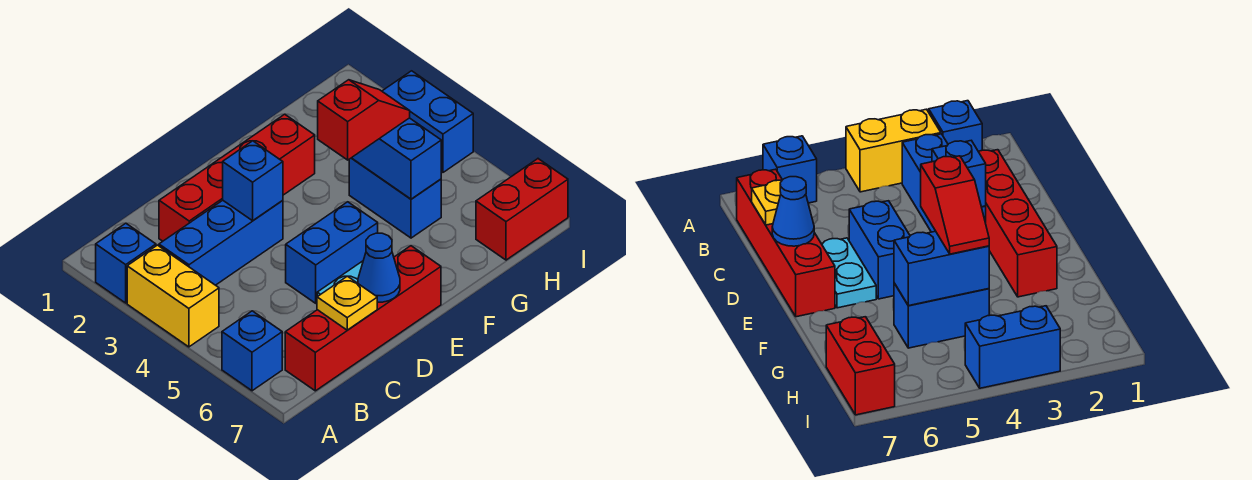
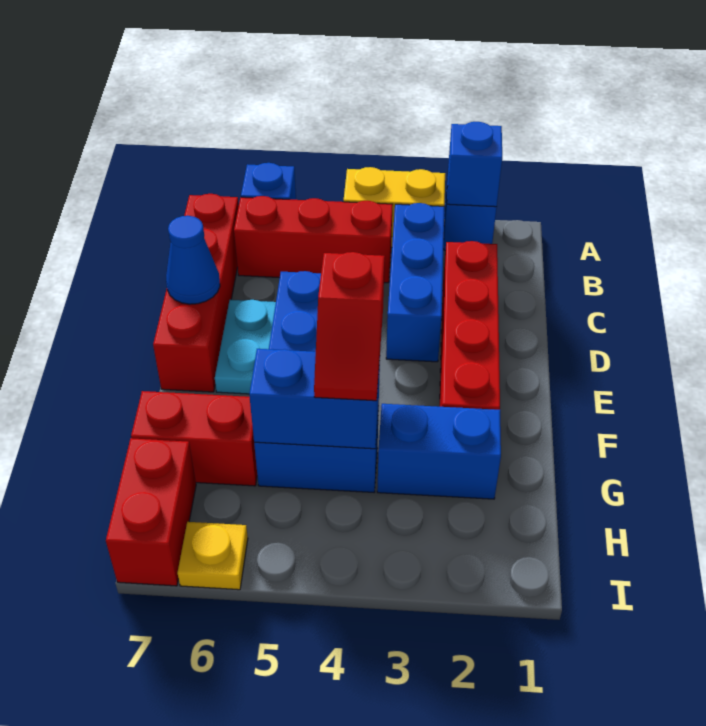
none -> red 1x3 brick [234,196,393,283]
yellow 1x1 plate [317,276,377,330] -> yellow 1x1 plate moved to [177,522,248,590]
blue 1x1 brick [223,141,283,221] -> blue 1x1 brick moved to [447,122,502,207]
none -> red 1x2 brick [131,391,257,486]
blue 1x2 brick [382,71,473,172] -> blue 1x2 brick moved to [377,404,501,499]

